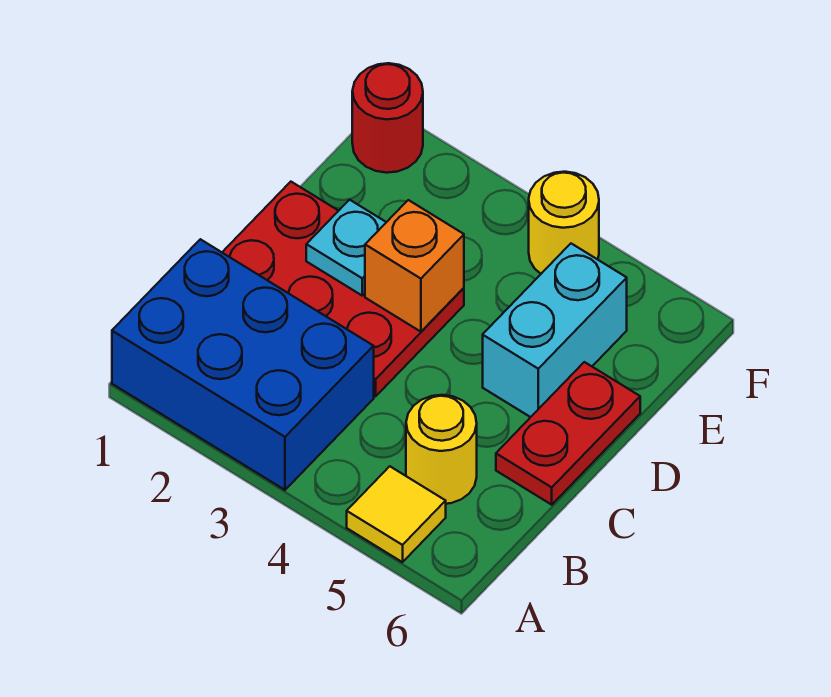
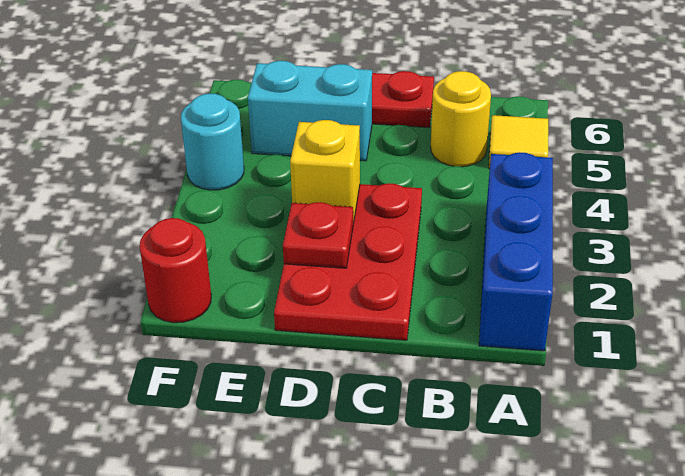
blue 2x3 brick [112,239,374,490] -> blue 1x3 brick [479,152,553,351]
cyan 1x1 plate [306,200,386,295] -> red 1x1 plate [283,202,353,268]
orange 1x1 brick [365,200,464,332] -> yellow 1x1 brick [290,120,360,223]
yellow 1x1 round brick [529,172,599,274] -> cyan 1x1 round brick [181,93,244,190]

